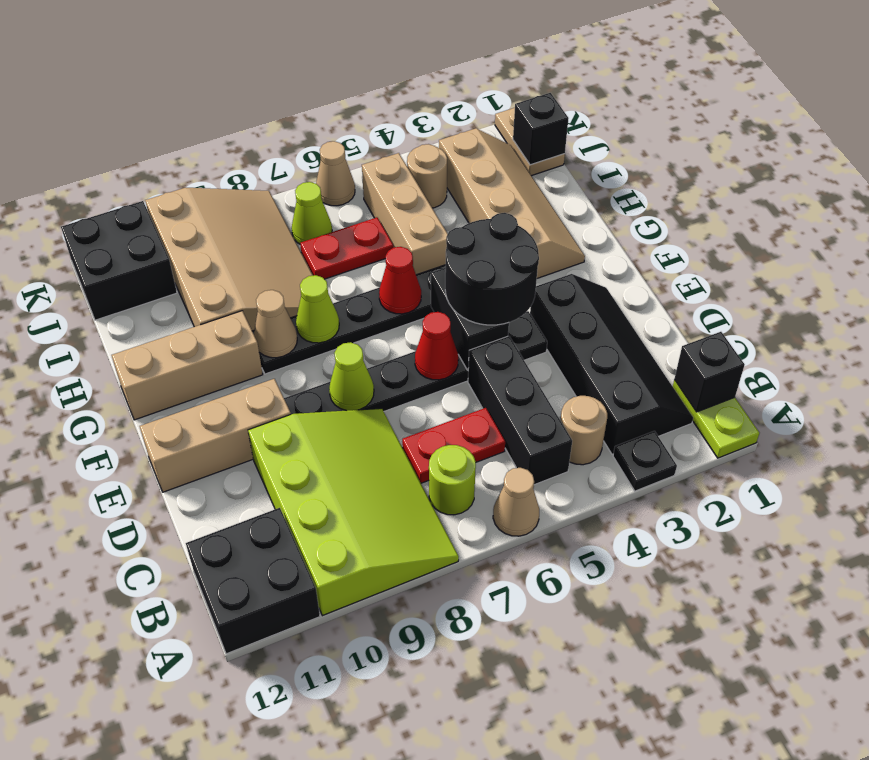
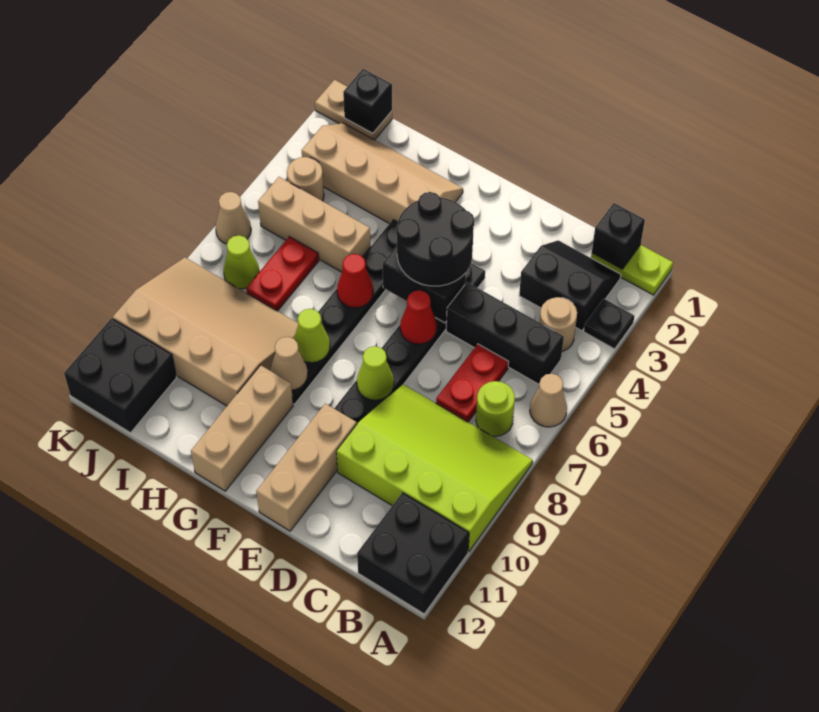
black 2x4 slope [530,274,693,454] -> black 2x2 slope [519,240,621,331]

